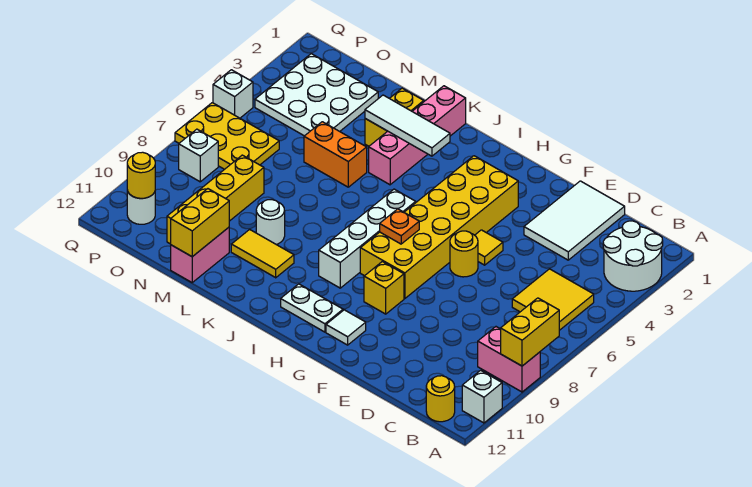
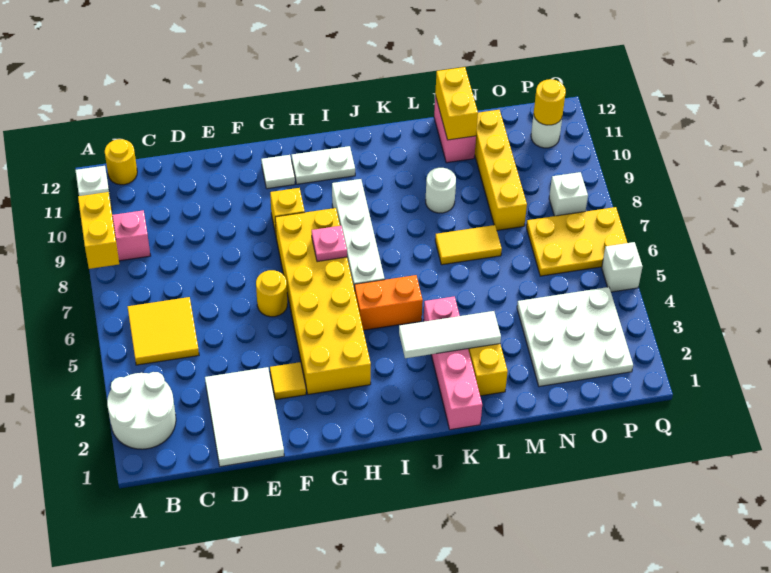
yellow 1x1 tile [475,230,503,265] -> yellow 1x1 tile moved to [270,362,306,400]
orange 1x1 plate [380,209,419,244] -> pink 1x1 plate [312,226,347,262]
yellow 1x2 tile [231,229,294,278] -> yellow 1x2 tile moved to [435,225,502,265]
orange 1x2 brick [304,122,367,187] -> orange 1x2 brick moved to [355,275,423,330]

